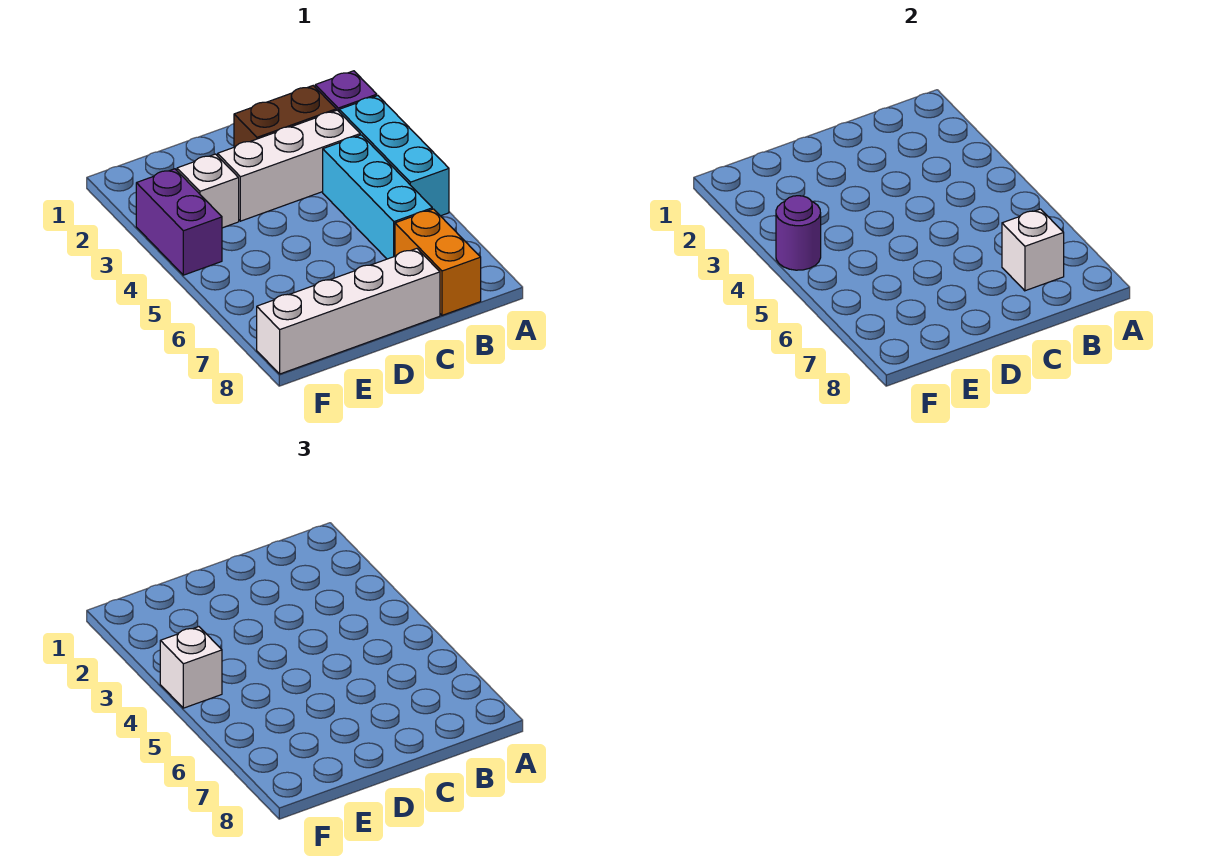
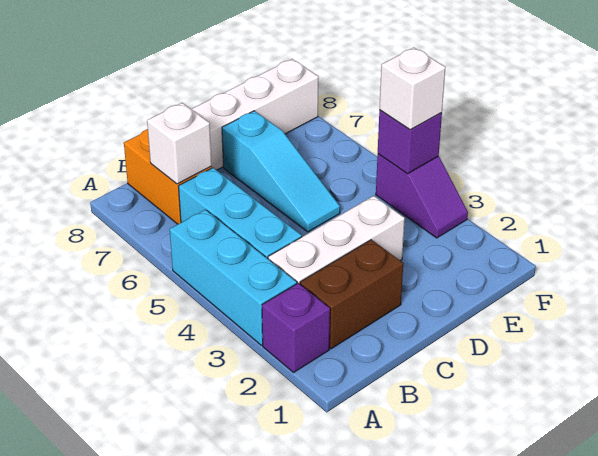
none -> cyan 1x3 slope [222,111,340,232]
white 1x1 brick [177,154,239,228] -> none
purple 1x2 brick [136,169,222,275] -> purple 1x2 slope [376,154,468,238]
purple 1x1 round brick [776,196,821,270] -> purple 1x1 brick [378,110,442,174]

